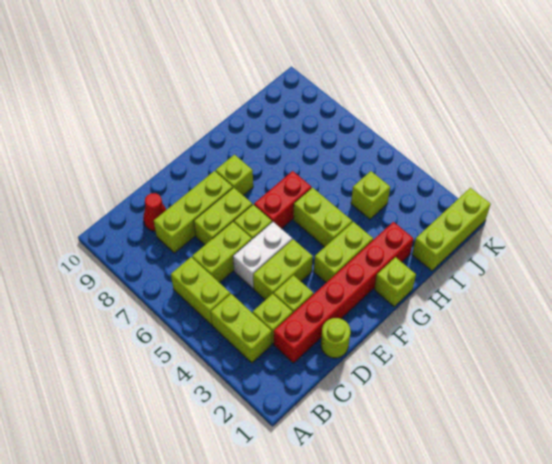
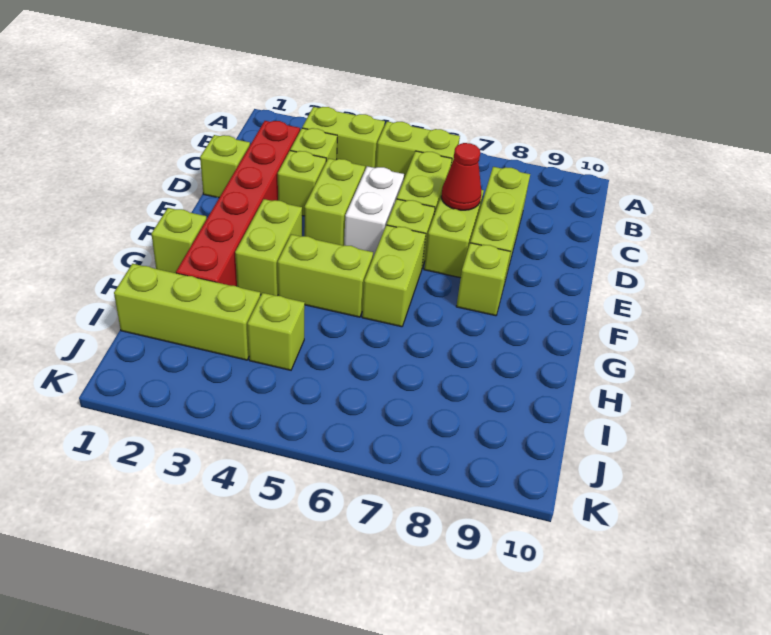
red 1x1 cone [143,193,167,231] -> red 1x1 cone moved to [441,143,481,210]
lime 1x1 round brick [321,318,350,358] -> lime 1x1 brick [200,135,250,198]
red 1x2 brick [254,171,312,229] -> lime 1x2 brick [362,225,426,327]
lime 1x3 brick [412,188,491,271] -> lime 1x3 brick turned to [114,264,260,360]

